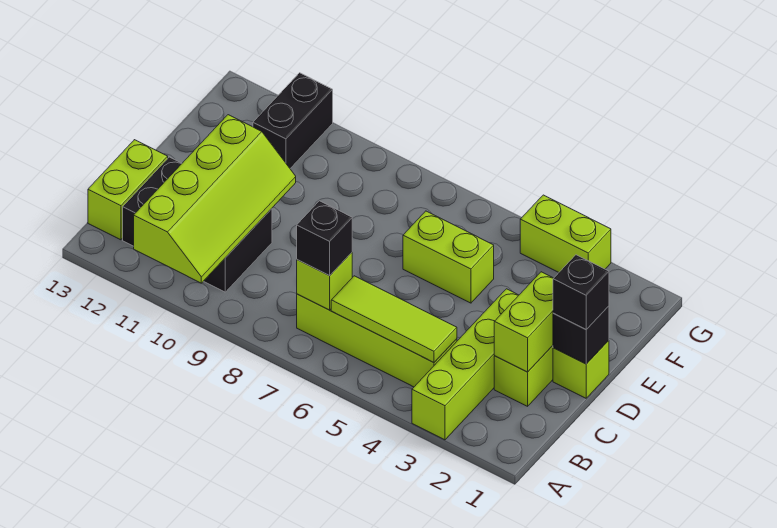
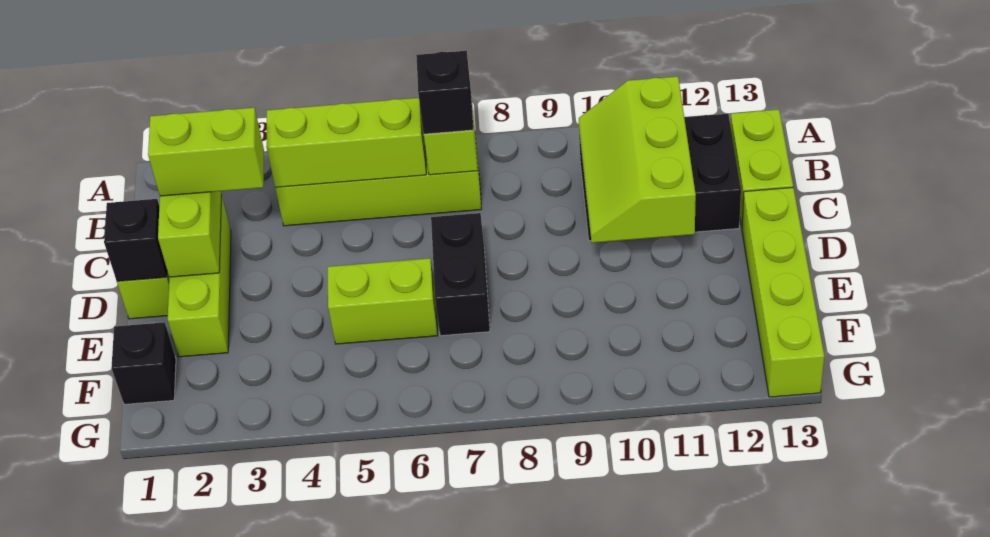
lime 1x4 brick [412,289,519,440] -> lime 1x4 brick moved to [742,188,824,397]
lime 2x4 slope [134,115,296,283] -> lime 2x3 slope [579,76,696,243]
lime 1x3 tile [331,276,457,363] -> lime 1x3 brick [266,98,426,188]
black 1x1 brick [553,255,609,329] -> black 1x1 brick moved to [111,322,176,404]
black 1x2 brick [253,73,333,168] -> black 1x2 brick moved to [431,213,490,336]
lime 1x2 brick [520,195,611,272] -> lime 1x2 brick moved to [148,108,264,196]

